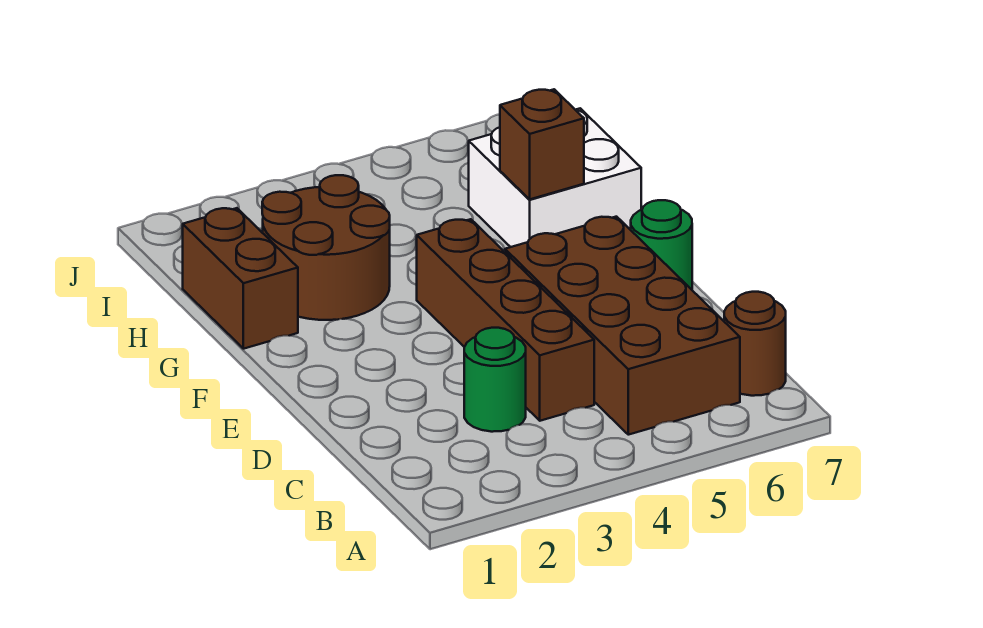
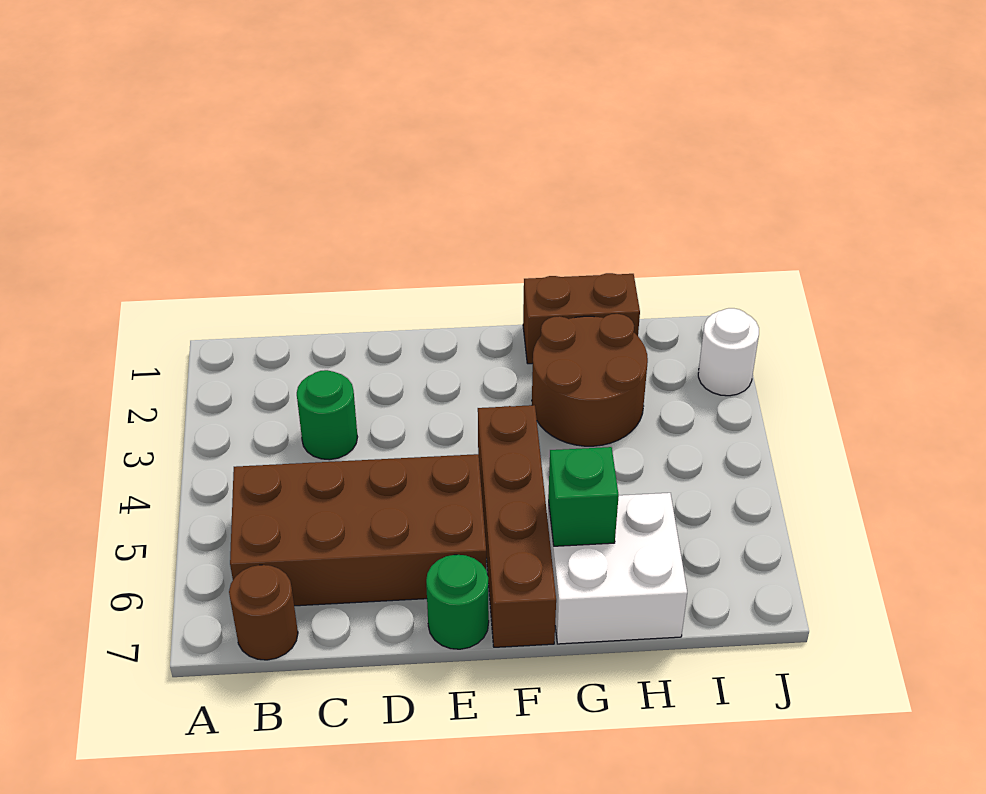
brown 1x4 brick [417,219,594,421] -> brown 1x4 brick turned to [478,405,556,647]
brown 1x1 brick [500,89,584,199] -> green 1x1 brick [548,447,619,546]
none -> white 1x1 round brick [698,308,759,396]

